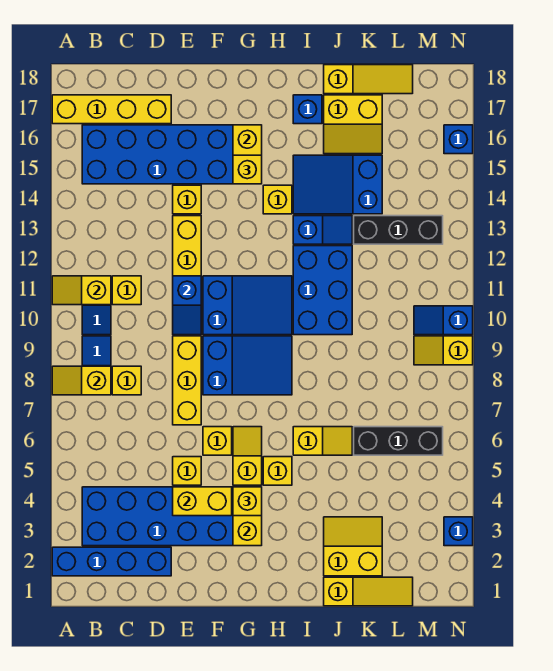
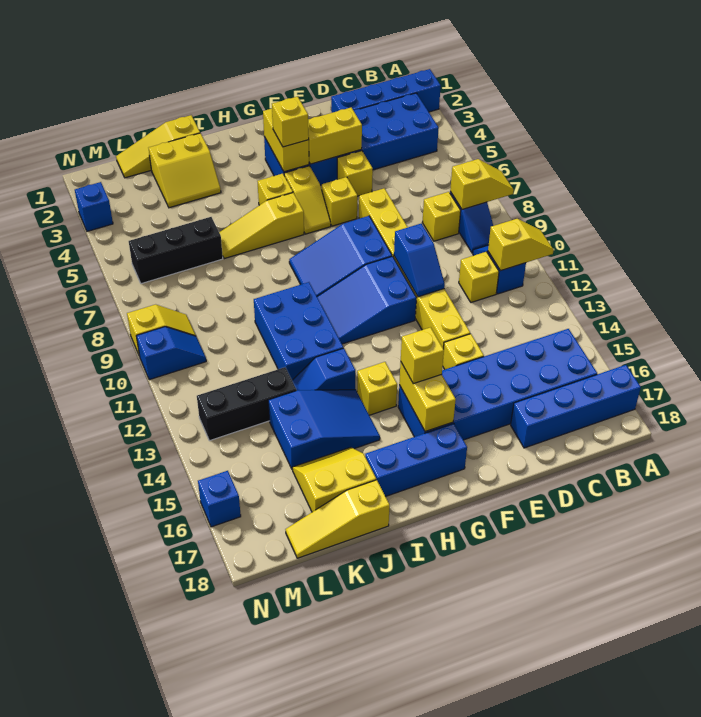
yellow 1x4 brick [52,95,171,124] -> blue 1x4 brick [511,365,641,448]
blue 1x2 slope [173,276,201,335] -> blue 1x2 slope turned to [394,224,445,297]
yellow 1x2 slope [293,427,352,455] -> yellow 1x3 slope [219,193,304,259]
blue 1x1 brick [293,95,322,124] -> blue 1x3 brick [365,424,467,496]

